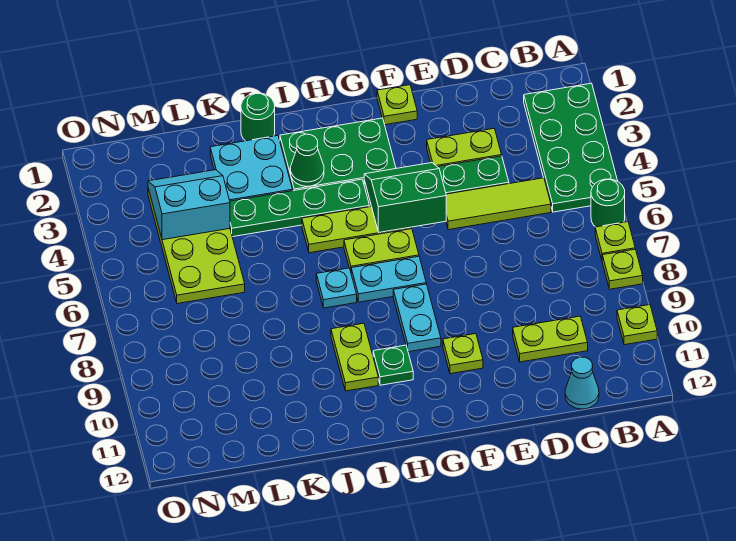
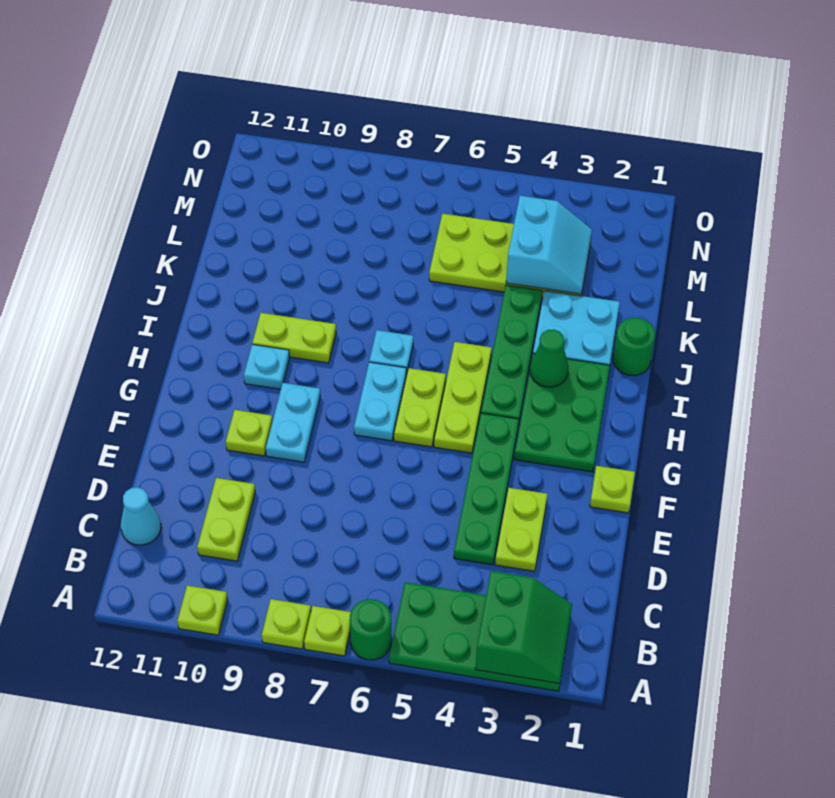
lime 1x3 tile [446,178,551,230] -> none
green 2x2 slope [364,163,446,233] -> green 2x2 slope moved to [475,571,572,684]
cyan 1x2 plate [393,284,441,352] -> cyan 1x2 plate turned to [266,383,320,462]
green 1x1 plate [373,345,413,385] -> cyan 1x1 plate [244,344,290,389]

